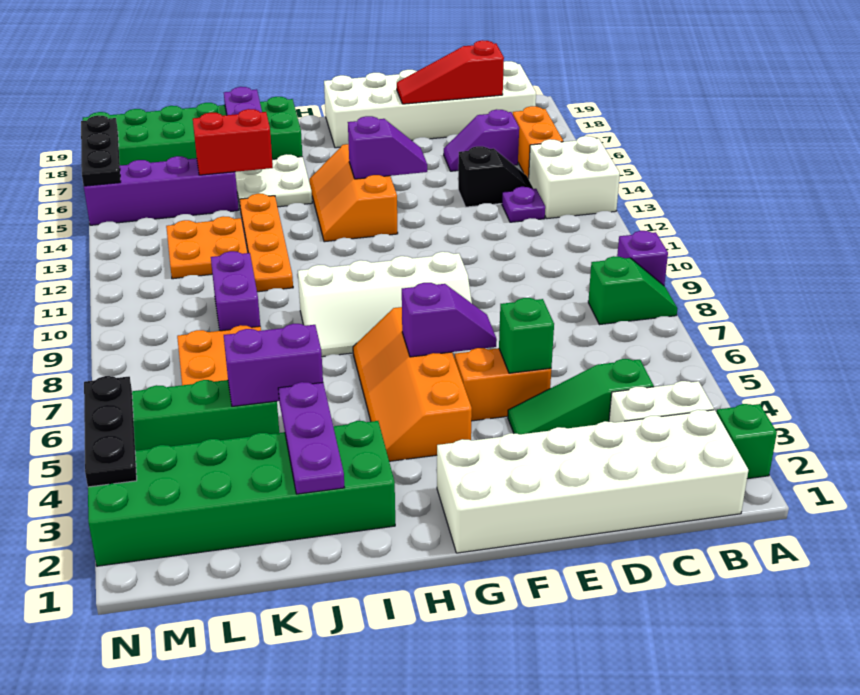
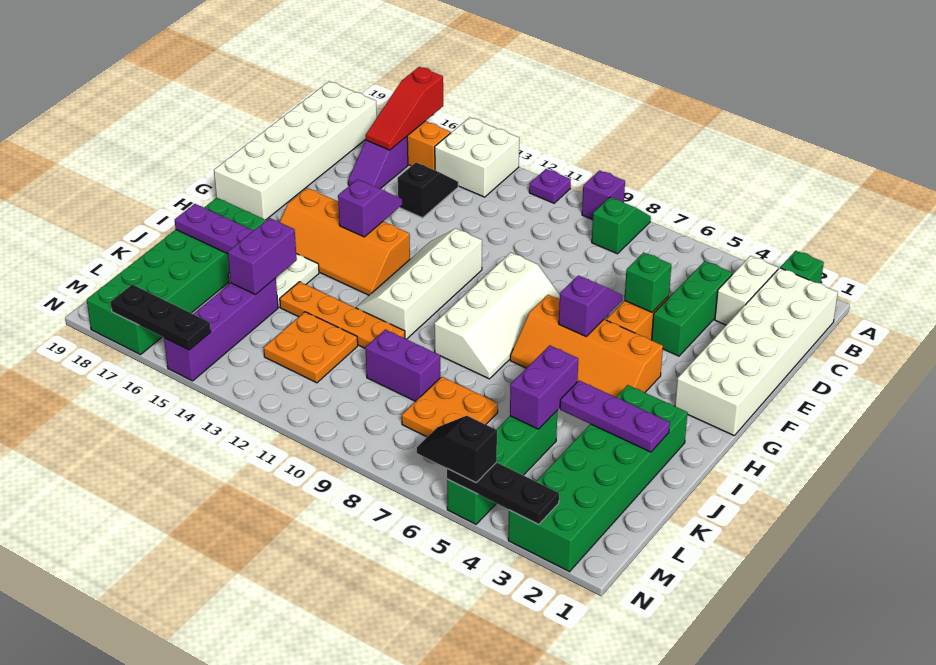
green 1x3 slope [508,359,654,434] -> green 1x3 brick [652,261,732,356]
purple 1x1 plate [502,187,545,222] -> purple 1x1 plate moved to [529,169,571,203]
red 1x3 slope [397,40,504,104] -> red 1x3 slope moved to [366,67,443,150]
none -> white 2x4 slope [356,229,482,339]
orange 2x3 slope [309,144,398,242] -> orange 2x4 slope [280,188,410,295]
red 1x2 brick [193,109,273,175] -> purple 1x2 brick [228,218,297,295]
none -> black 1x2 slope [417,416,497,483]

